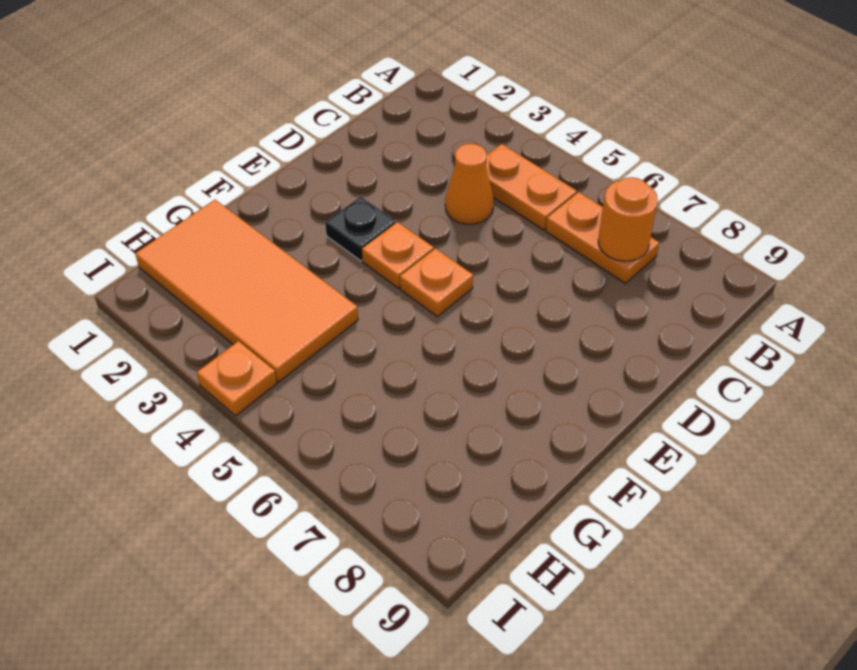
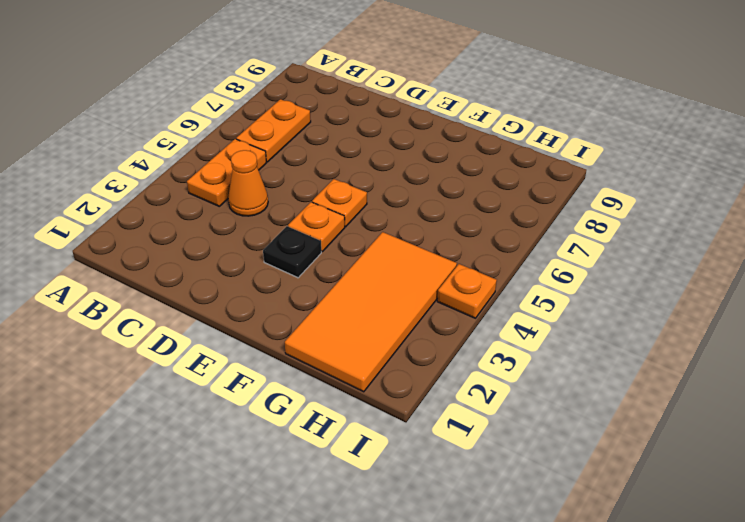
orange 1x1 round brick [598,177,658,261] -> none

